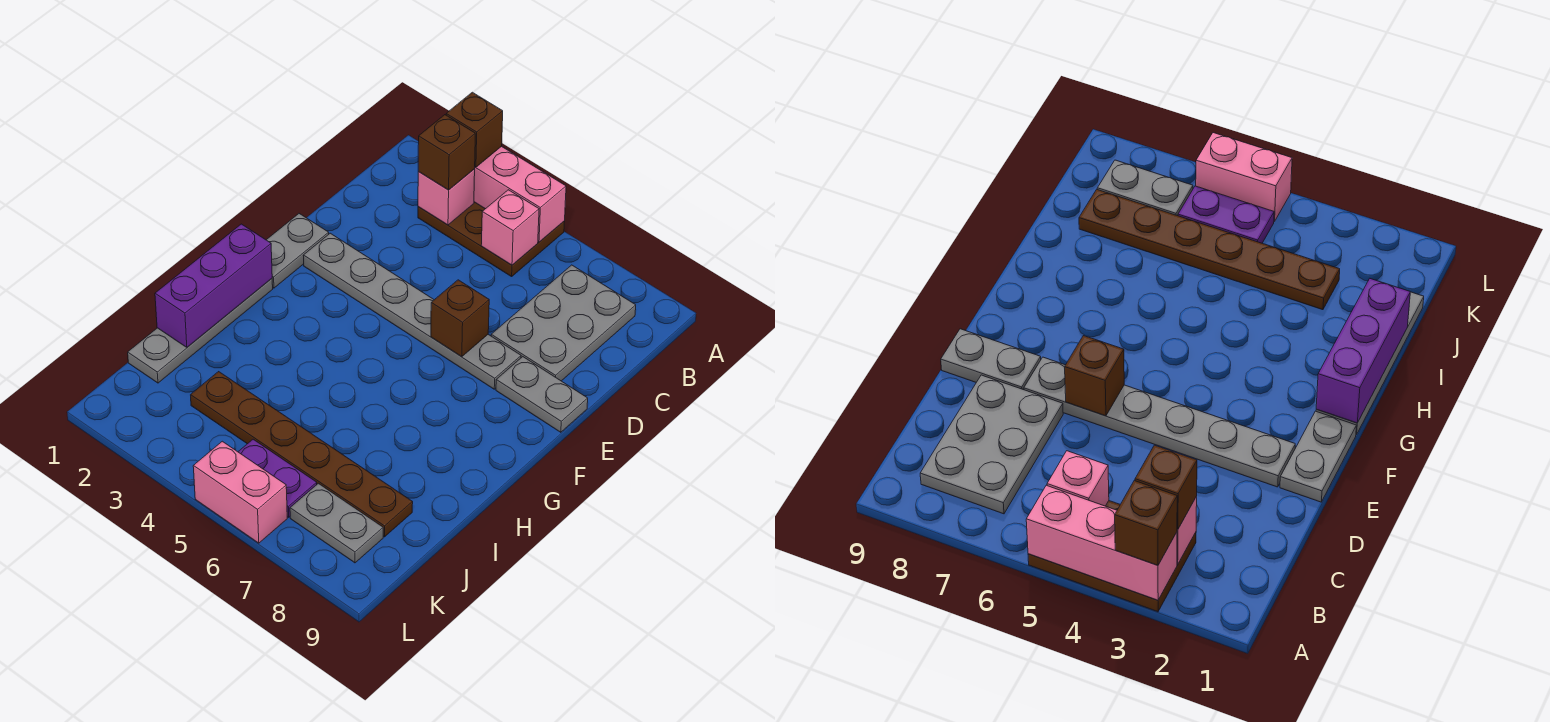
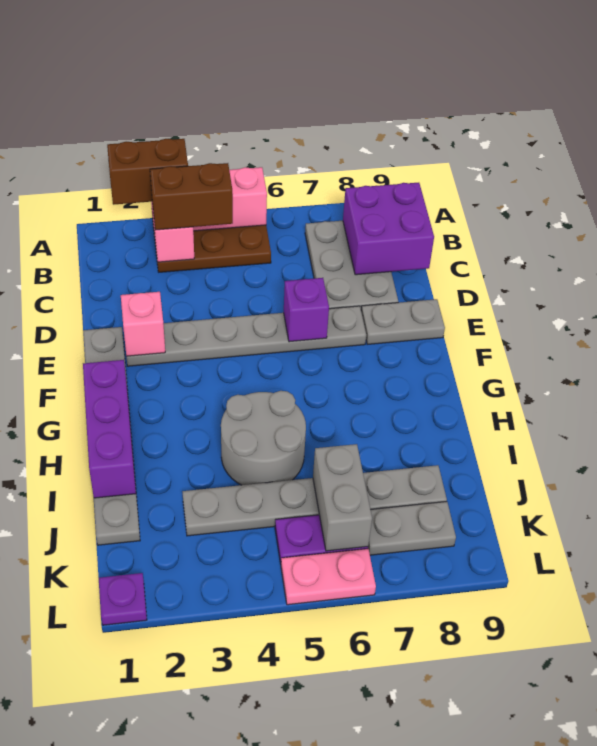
brown 1x1 brick [446,92,503,167] -> brown 1x2 brick [107,139,188,205]
brown 1x1 brick [418,115,475,190] -> brown 1x2 brick [150,163,233,230]
pink 1x1 brick [481,190,539,265] -> pink 1x1 brick moved to [121,292,165,356]
none -> purple 2x2 brick [343,183,434,275]
brown 1x1 brick [431,280,489,357] -> purple 1x1 brick [284,278,329,342]
none -> grey 2x2 round brick [221,391,306,485]
brown 1x6 plate [191,372,413,537] -> grey 1x6 plate [183,465,447,536]
none -> grey 1x2 brick [313,444,372,551]
none -> purple 1x1 plate [99,573,147,625]
pink 1x2 brick [193,441,287,543] -> pink 1x2 plate [281,549,376,605]

